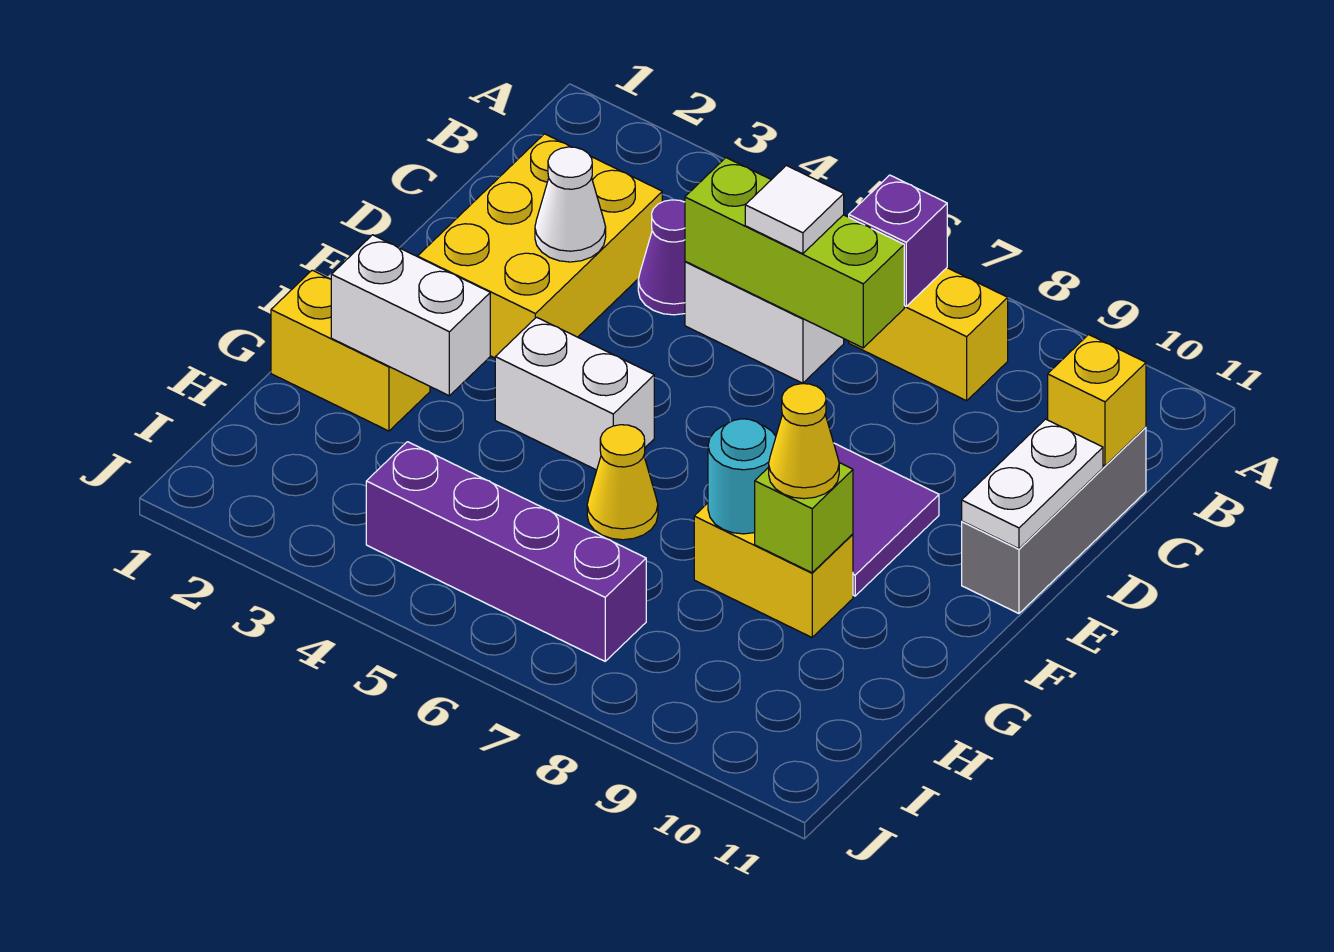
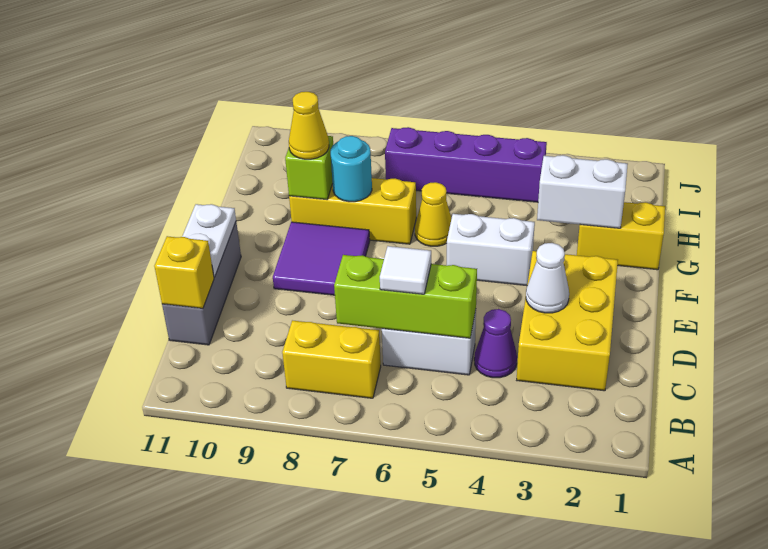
purple 1x1 brick [849,175,947,306] -> none
yellow 1x2 brick [694,503,853,637] -> yellow 1x3 brick [289,178,416,244]

